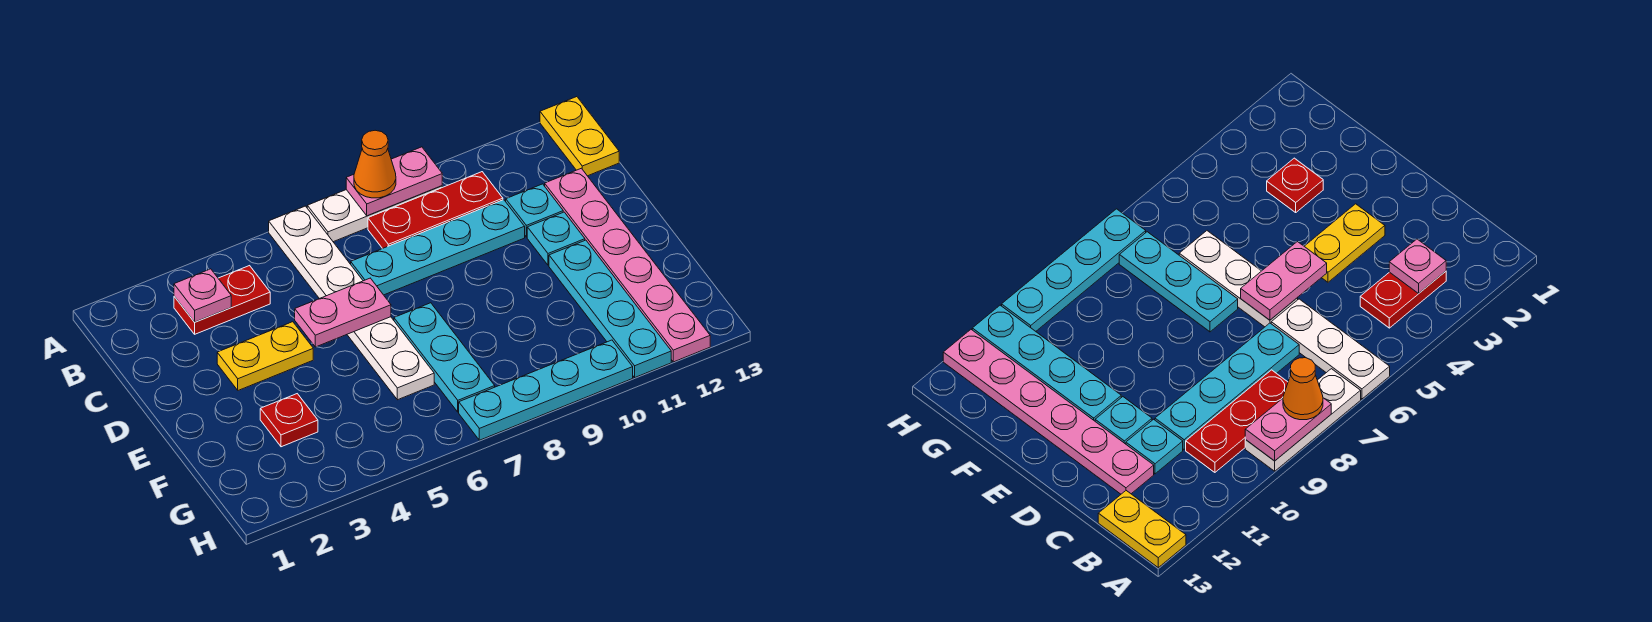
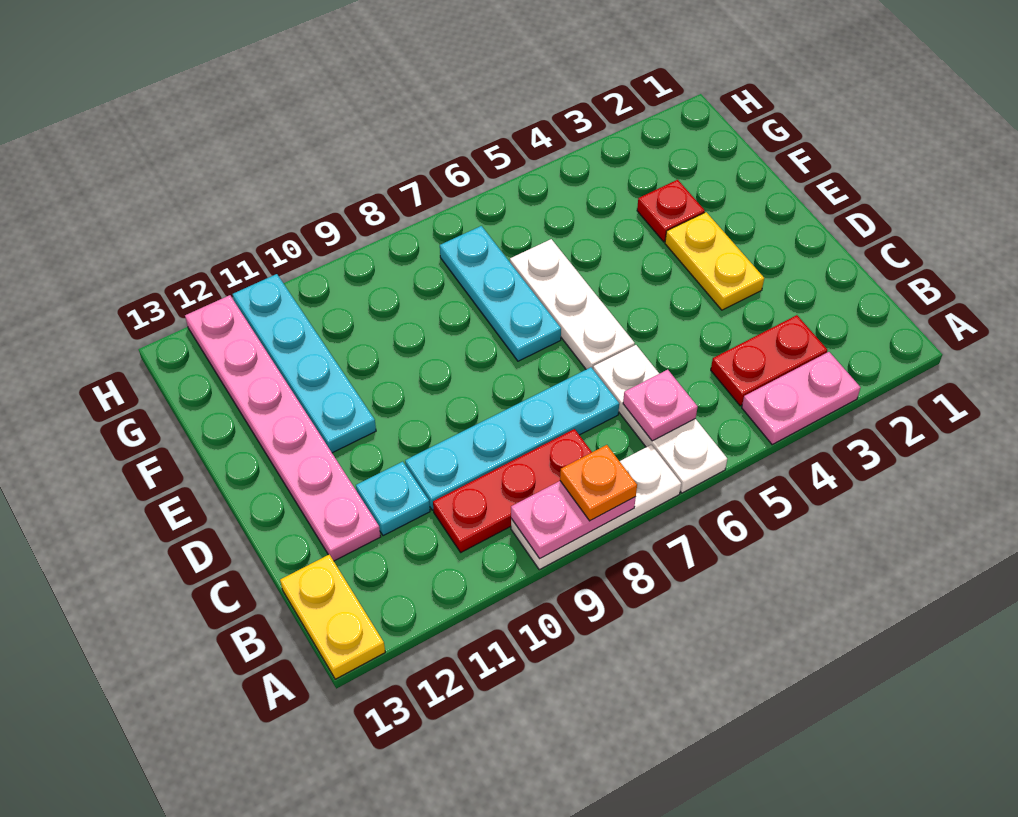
orange 1x1 cone [354,130,396,198] -> orange 1x1 plate [560,445,637,521]
pink 1x1 plate [174,269,231,322] -> pink 1x1 plate moved to [623,370,698,441]
yellow 1x2 plate [217,322,313,390] -> yellow 1x2 plate turned to [665,212,764,310]
pink 1x2 plate [295,278,391,347] -> pink 1x2 plate moved to [742,352,861,444]
cyan 1x1 plate [527,212,585,265] -> none
cyan 1x4 plate [459,340,633,440] -> none

